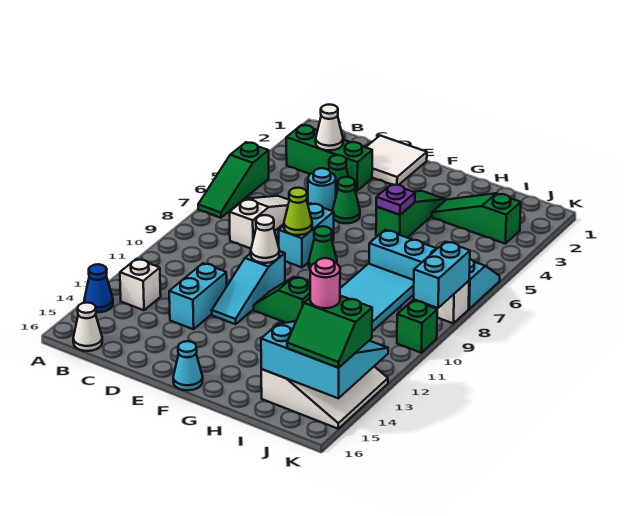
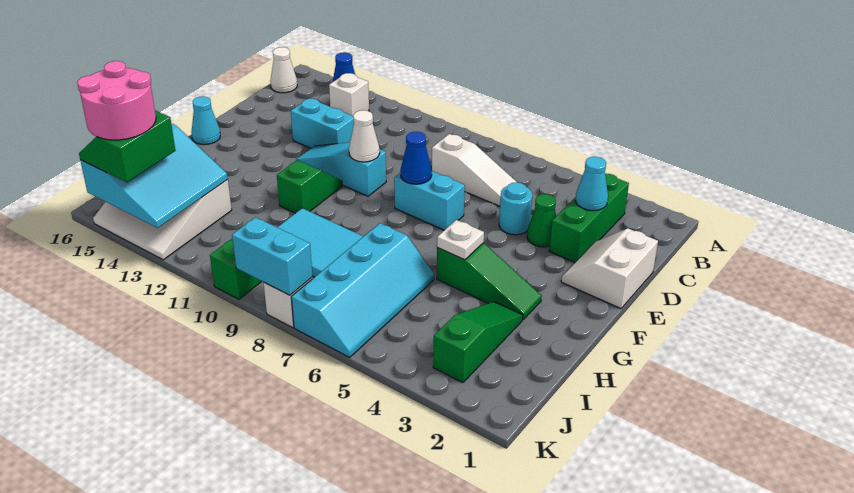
green 1x3 slope [198,142,269,218] -> none
white 1x1 cone [316,104,343,150] -> cyan 1x1 cone [575,156,608,211]
white 2x2 tile [366,136,427,185] -> white 2x2 slope [561,229,658,309]
green 1x1 cone [333,177,360,223] -> none
lime 1x1 cone [284,188,312,235] -> blue 1x1 cone [400,132,432,184]
green 1x1 cone [309,226,337,268] -> none
purple 1x1 plate [376,184,415,215] -> white 1x1 plate [437,220,484,260]
pink 1x1 round brick [310,258,340,308] -> pink 2x2 round brick [77,61,156,140]

